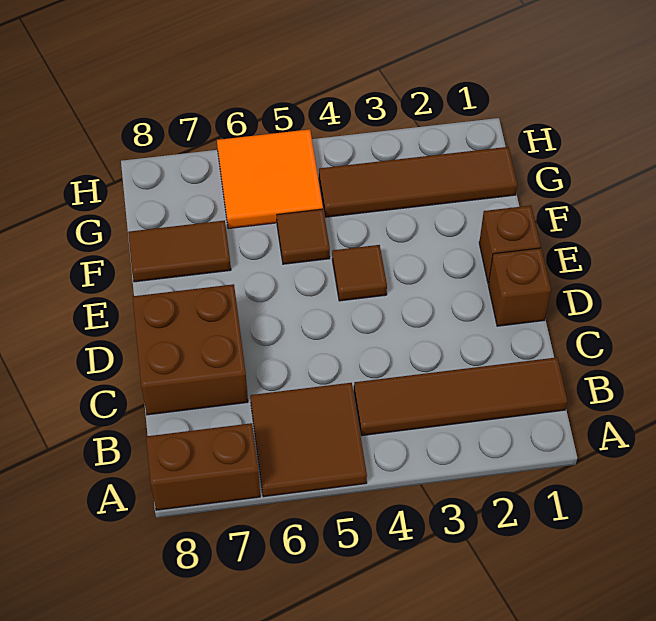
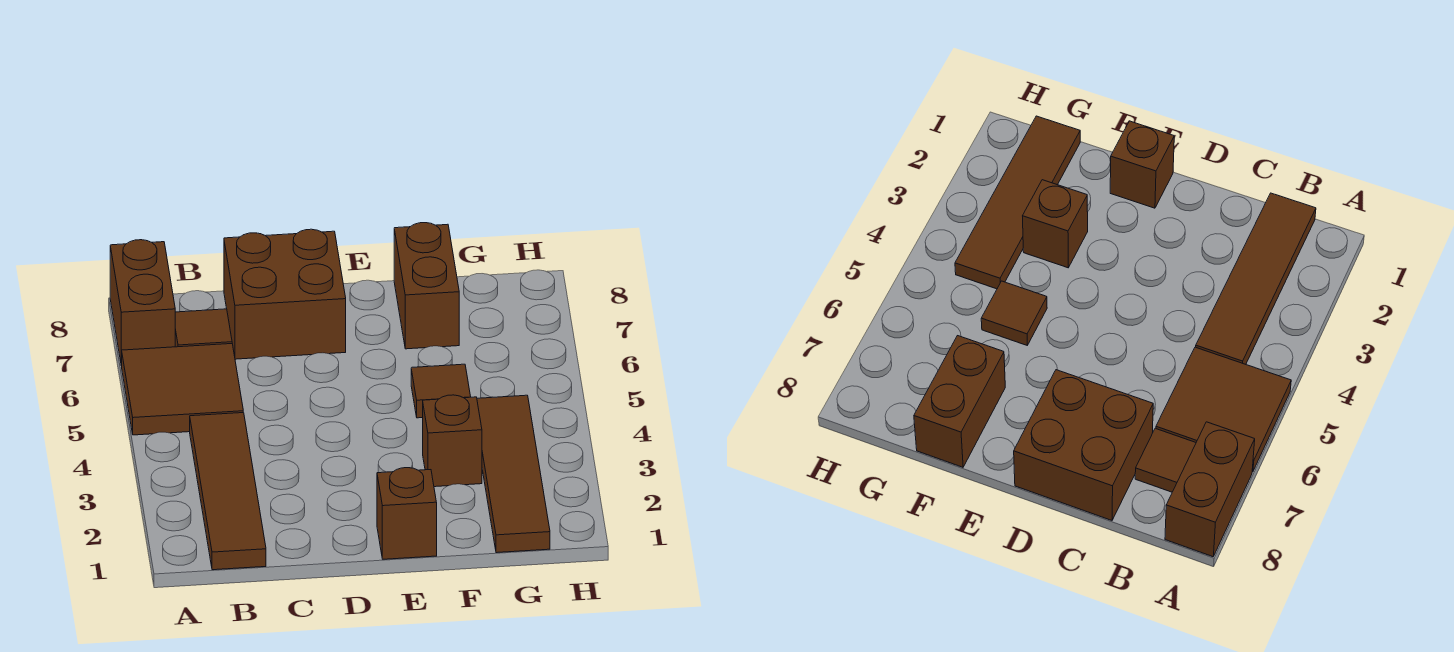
brown 1x1 brick [488,248,551,326] -> brown 1x1 brick moved to [423,395,482,487]
brown 1x1 tile [332,245,387,301] -> brown 1x1 tile moved to [175,309,232,347]
brown 1x2 tile [128,220,231,282] -> brown 1x2 brick [394,223,459,349]
orange 2x2 tile [217,129,323,229] -> none

